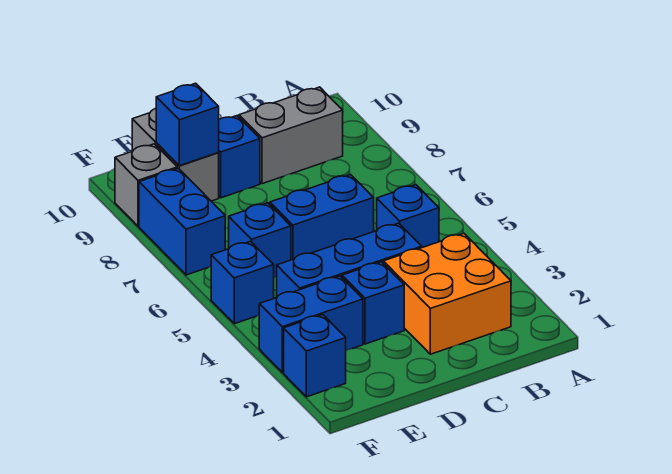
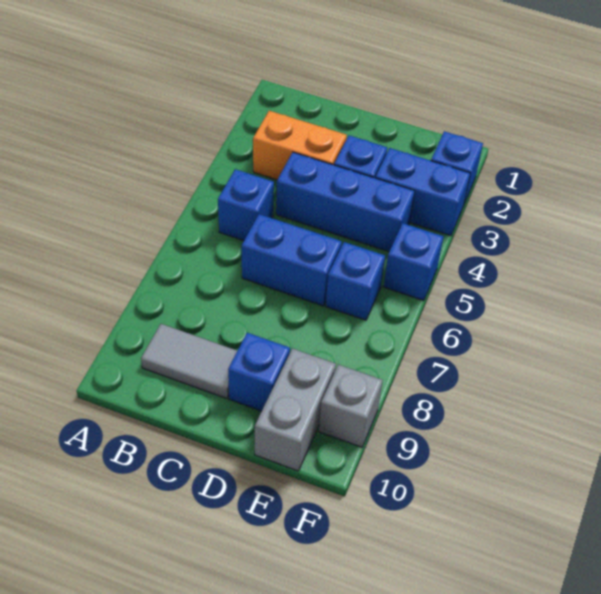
orange 2x2 brick [383,233,511,354] -> orange 1x2 brick [253,111,347,180]
grey 1x2 brick [239,87,343,184] -> grey 1x2 tile [141,324,237,399]
blue 1x1 brick [156,83,219,166] -> none
blue 1x2 brick [139,168,225,275] -> none

